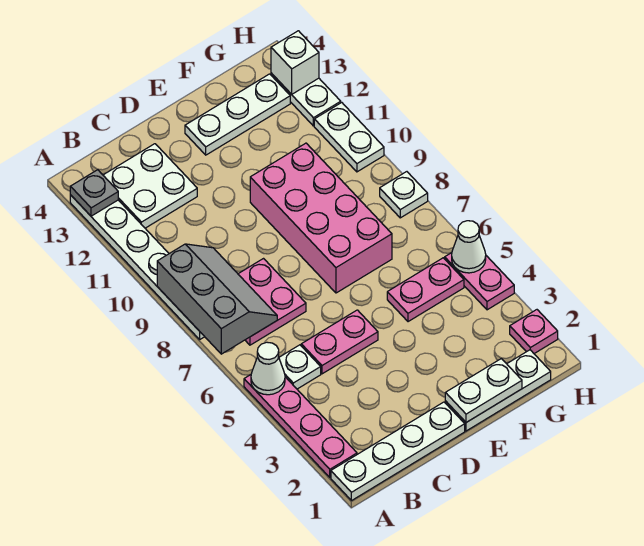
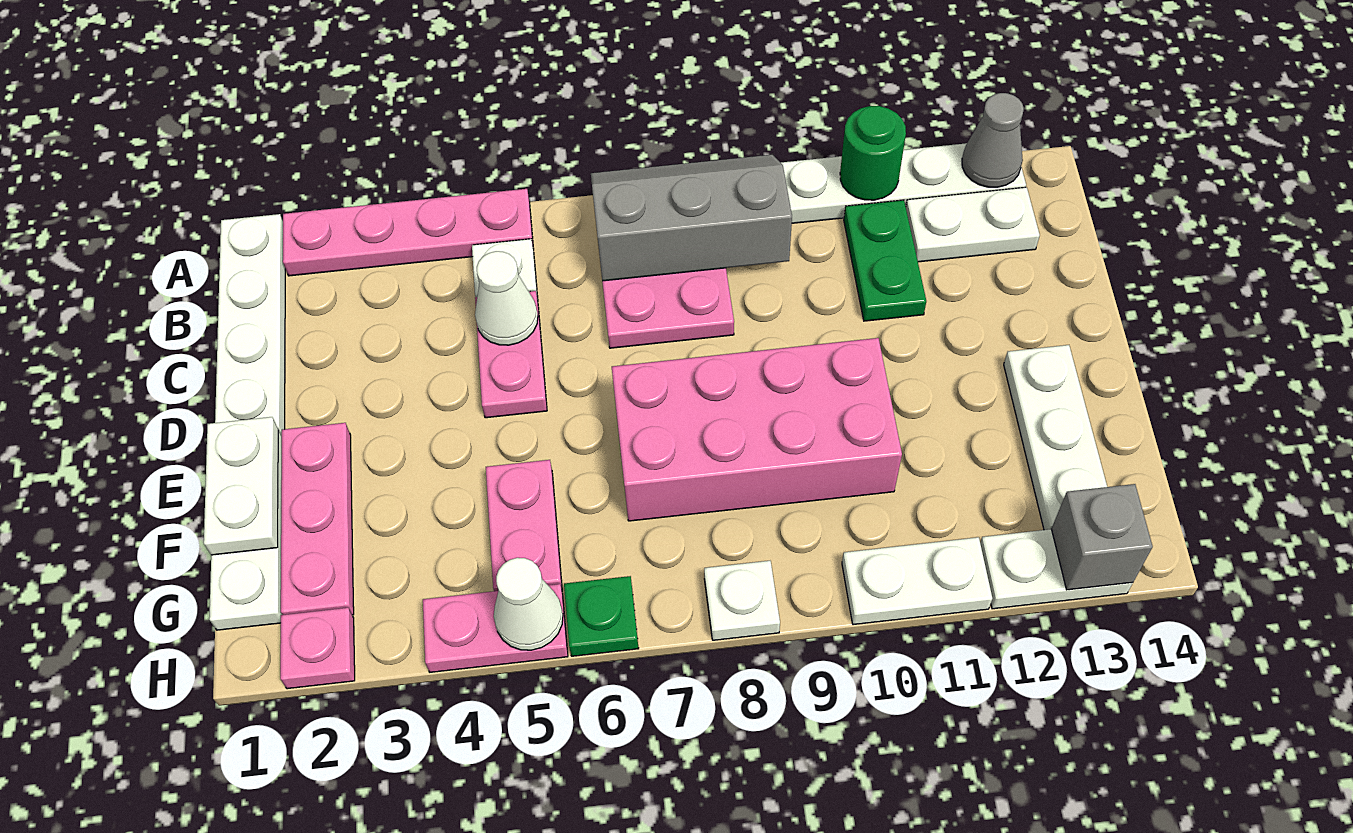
white 1x1 cone [251,342,285,395] -> white 1x1 cone moved to [475,251,538,345]
grey 2x3 slope [157,244,277,354] -> grey 2x3 slope turned to [591,155,792,281]
none -> green 1x1 round brick [840,106,906,200]
grey 1x1 plate [70,170,118,216] -> grey 1x1 cone [962,93,1024,187]
none -> green 1x2 plate [844,200,926,321]
white 2x2 plate [103,144,197,228] -> white 1x2 plate [906,187,1040,262]
none -> pink 1x3 plate [281,423,354,615]
none -> green 1x1 plate [564,576,639,656]
white 1x1 brick [271,31,319,94] -> grey 1x1 brick [1052,484,1153,590]

